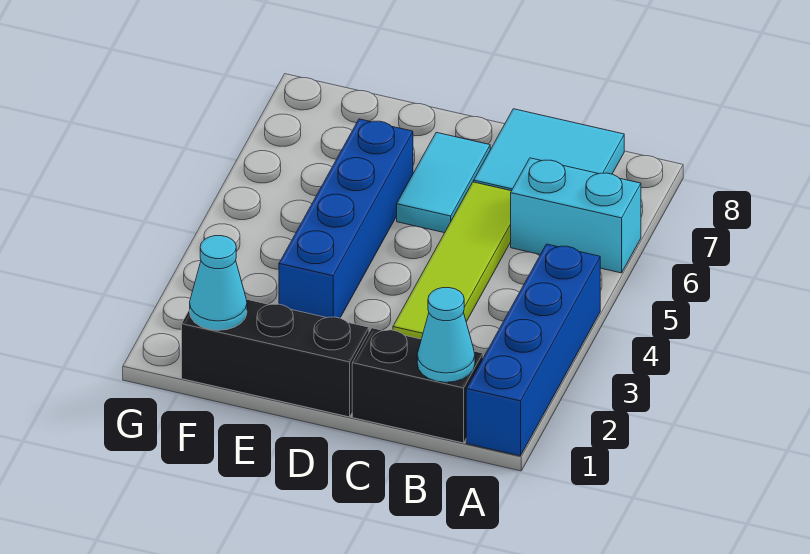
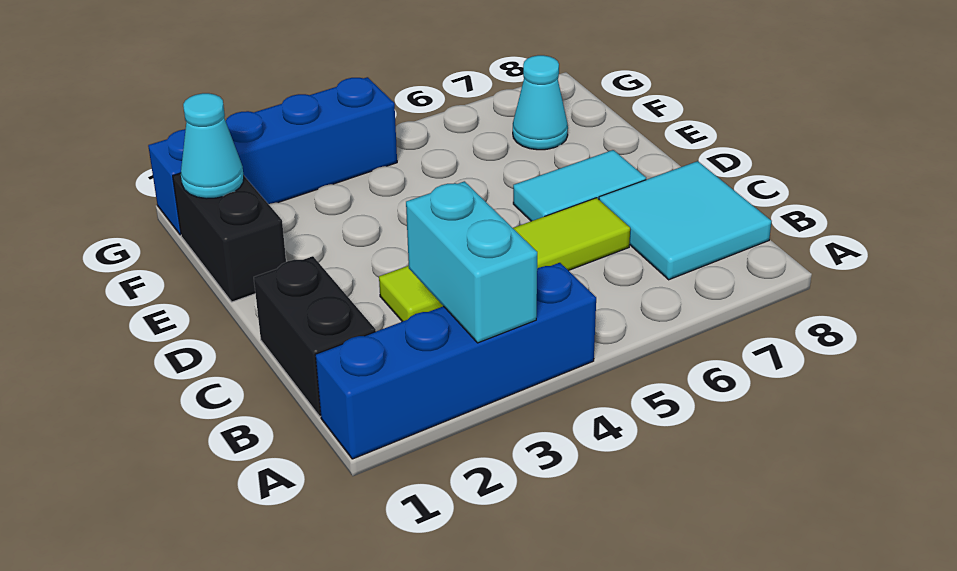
cyan 1x2 brick [511,158,641,273] -> cyan 1x2 brick moved to [406,181,537,343]
cyan 1x1 cone [417,288,475,382] -> cyan 1x1 cone moved to [513,55,568,150]
black 1x3 brick [182,299,369,417] -> black 1x2 brick [173,173,286,302]
blue 1x4 brick [279,119,413,318] -> blue 1x4 brick moved to [148,77,397,235]

